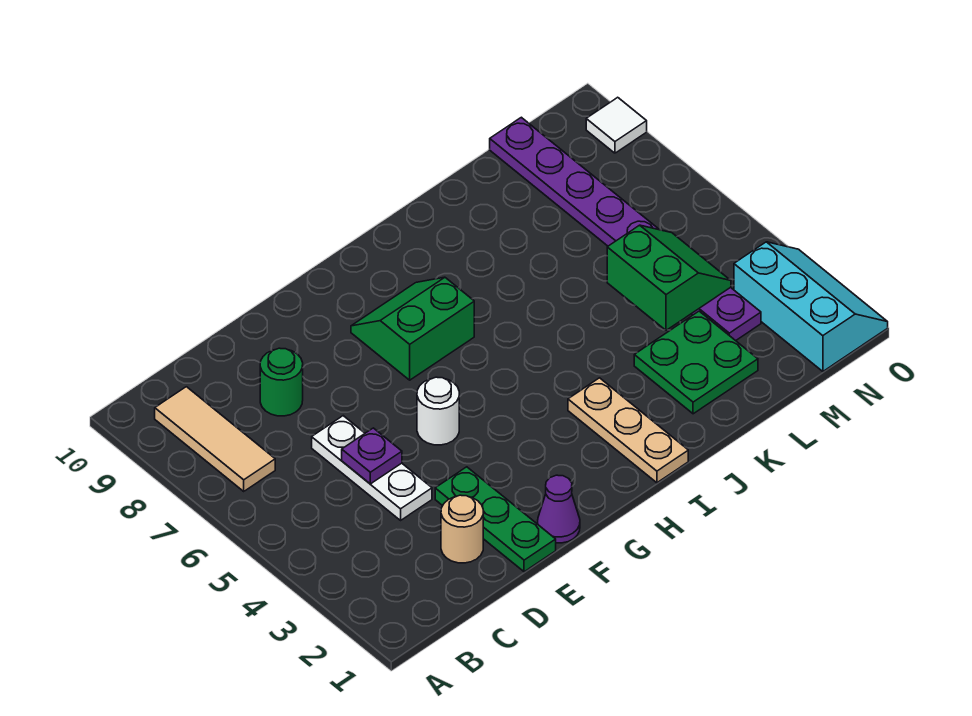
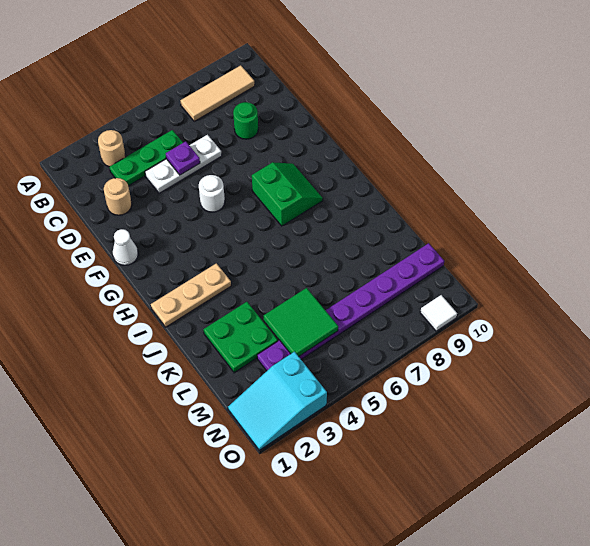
none -> tan 1x1 round brick [98,130,126,167]
green 1x3 plate [435,467,556,572] -> green 1x3 plate moved to [110,130,183,186]
purple 1x1 cone [538,475,580,543] -> white 1x1 cone [113,229,138,265]
green 2x2 slope [607,225,731,330] -> green 2x2 tile [264,288,338,356]
cyan 2x3 slope [734,242,888,371] -> cyan 2x3 slope turned to [228,352,327,450]

